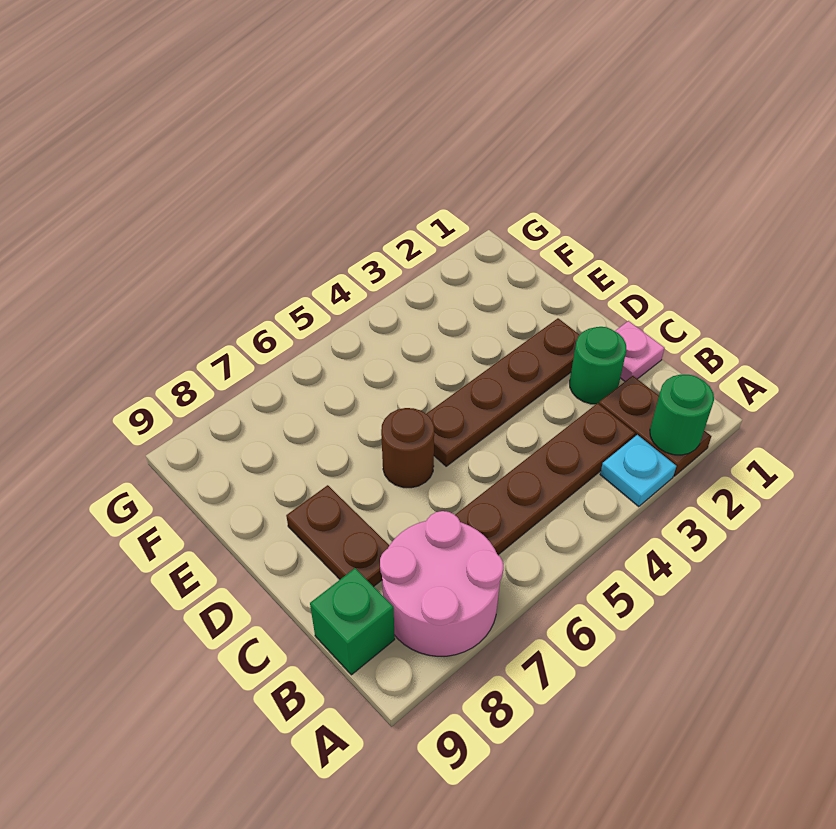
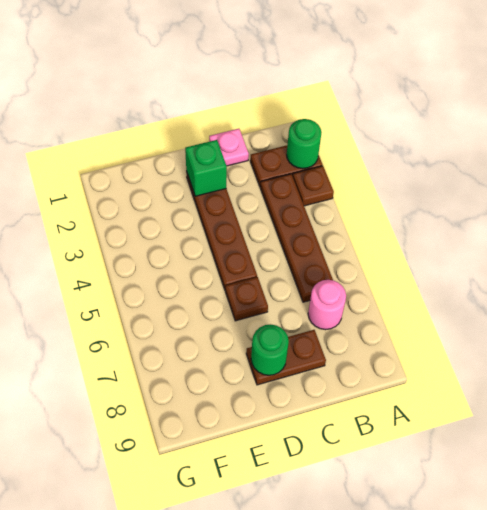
cyan 1x1 plate [600,435,676,507] -> brown 1x1 plate [293,166,334,206]
pink 2x2 round brick [380,511,504,656] -> pink 1x1 round brick [308,280,346,330]
green 1x1 brick [310,568,395,675] -> green 1x1 brick moved to [185,140,227,196]
green 1x1 round brick [570,327,626,404] -> green 1x1 round brick moved to [251,325,289,375]
brown 1x1 round brick [381,408,434,488] -> brown 1x1 plate [225,277,268,321]

